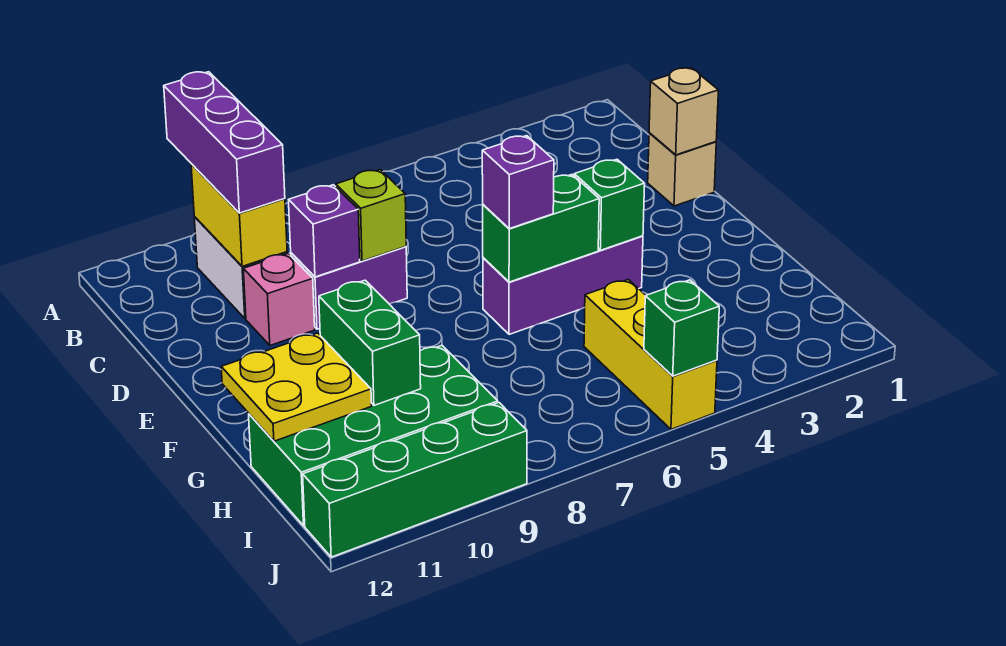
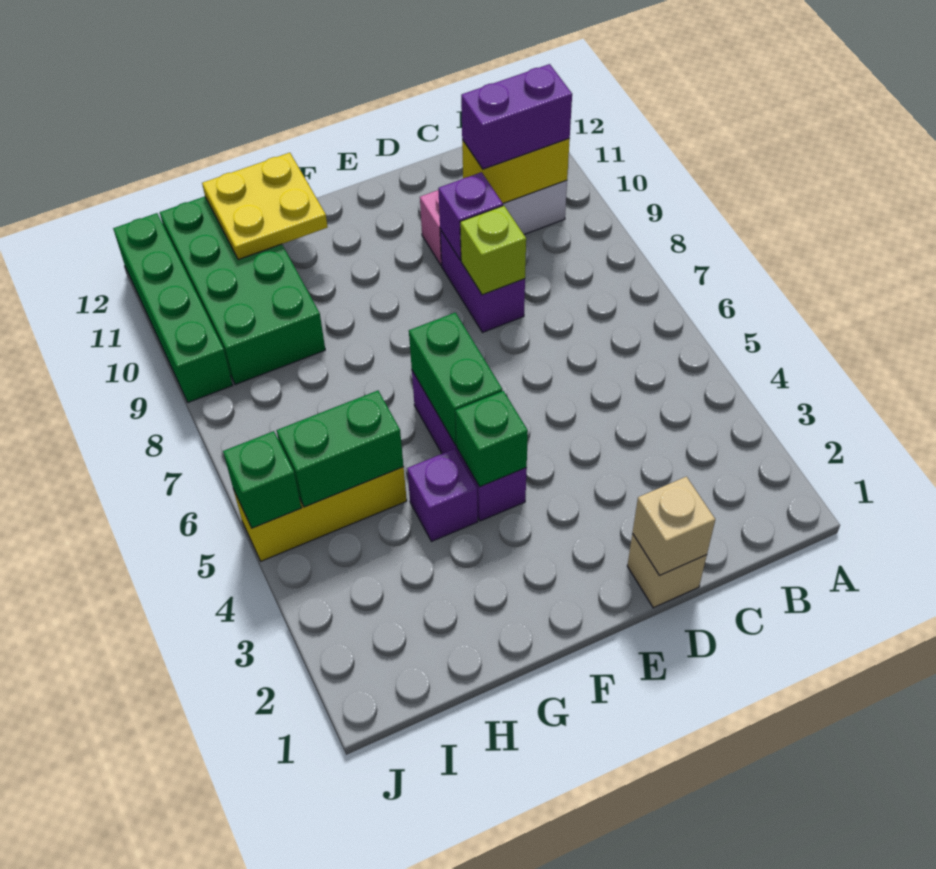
purple 1x3 brick [164,72,285,213] -> purple 1x2 brick [461,64,572,169]
purple 1x1 brick [482,136,554,229] -> purple 1x1 brick moved to [407,449,478,541]
green 1x2 brick [319,280,421,405] -> green 1x2 brick moved to [277,391,404,507]

